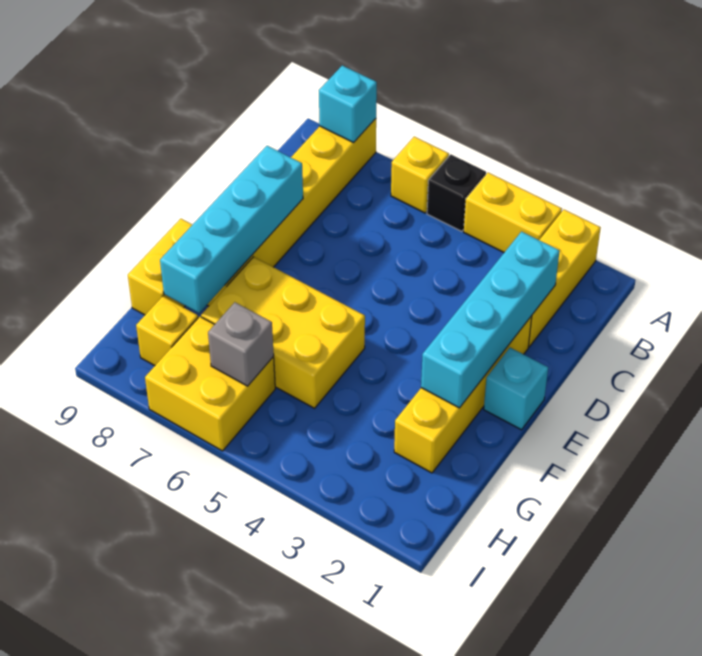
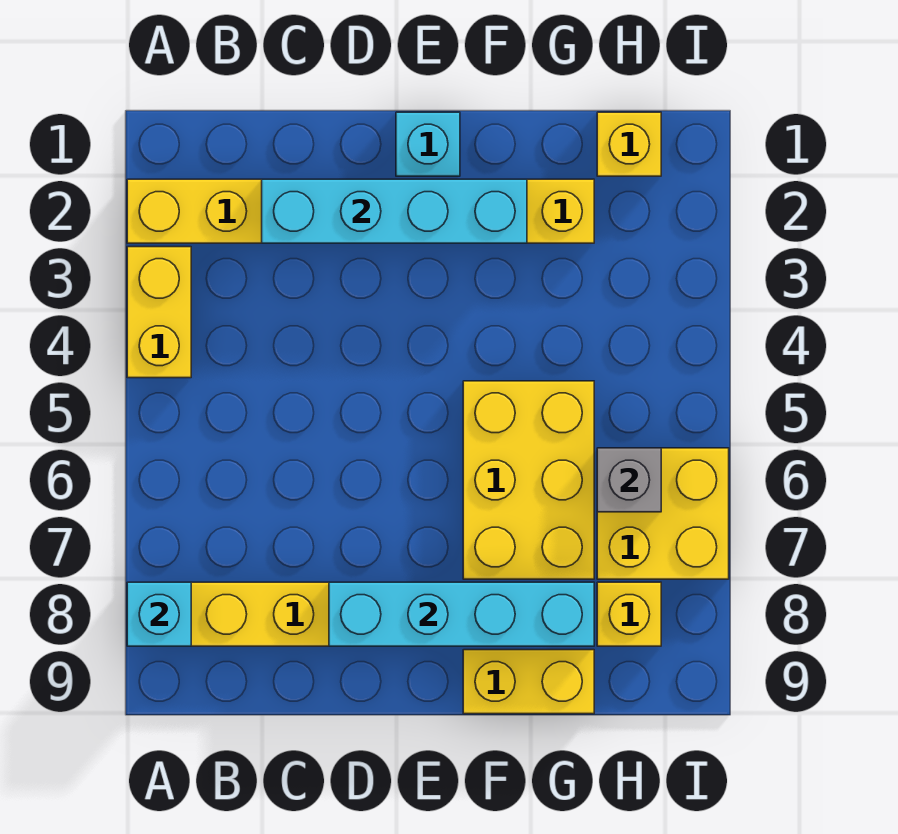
black 1x1 brick [427,155,486,231] -> none
yellow 1x1 brick [391,137,449,213] -> yellow 1x1 brick moved to [597,112,661,176]

